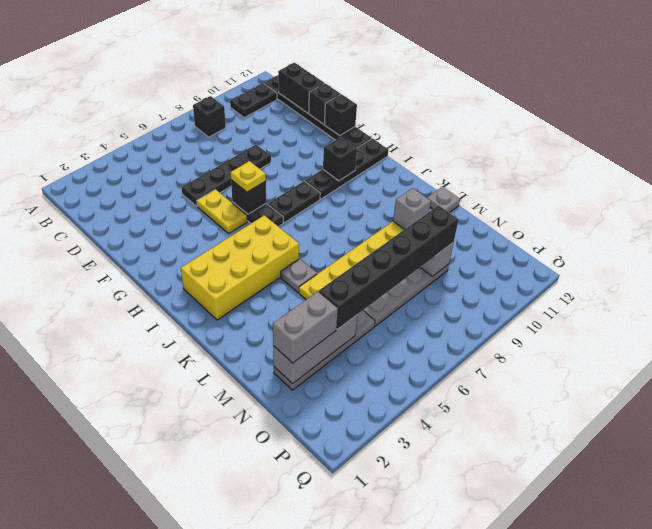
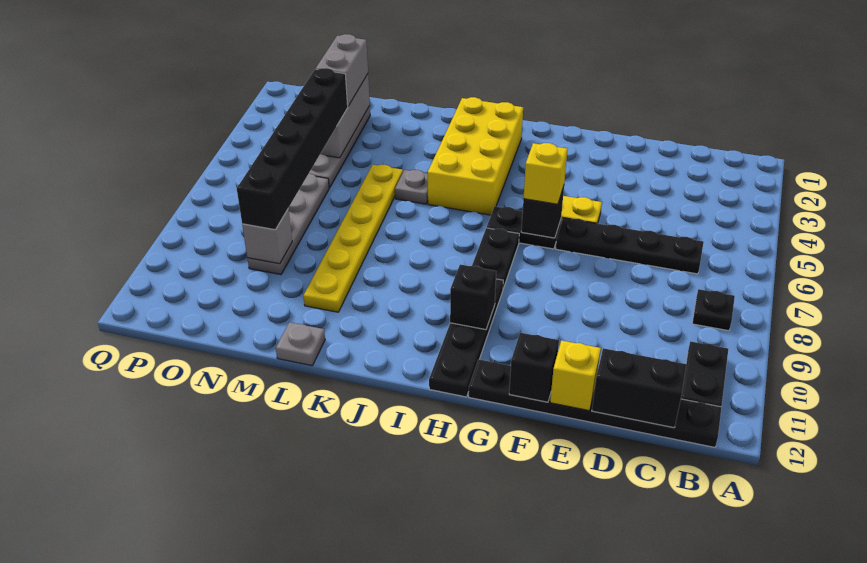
black 1x1 brick [193,96,226,137] -> black 1x1 plate [692,289,735,331]
black 1x4 plate [181,145,271,206] -> black 1x4 plate turned to [556,218,704,274]
black 1x1 brick [309,83,341,124] -> yellow 1x1 brick [550,340,601,411]
yellow 1x1 plate [231,161,266,192] -> yellow 1x1 brick [523,143,567,204]
grey 1x1 brick [393,188,431,230] -> none

